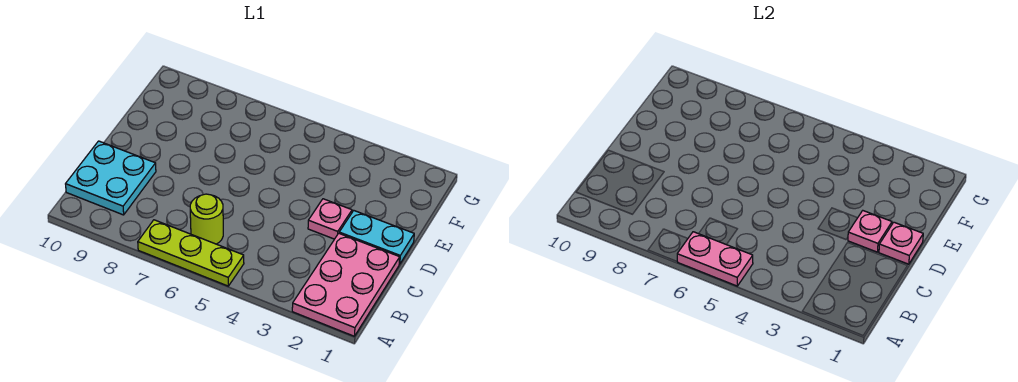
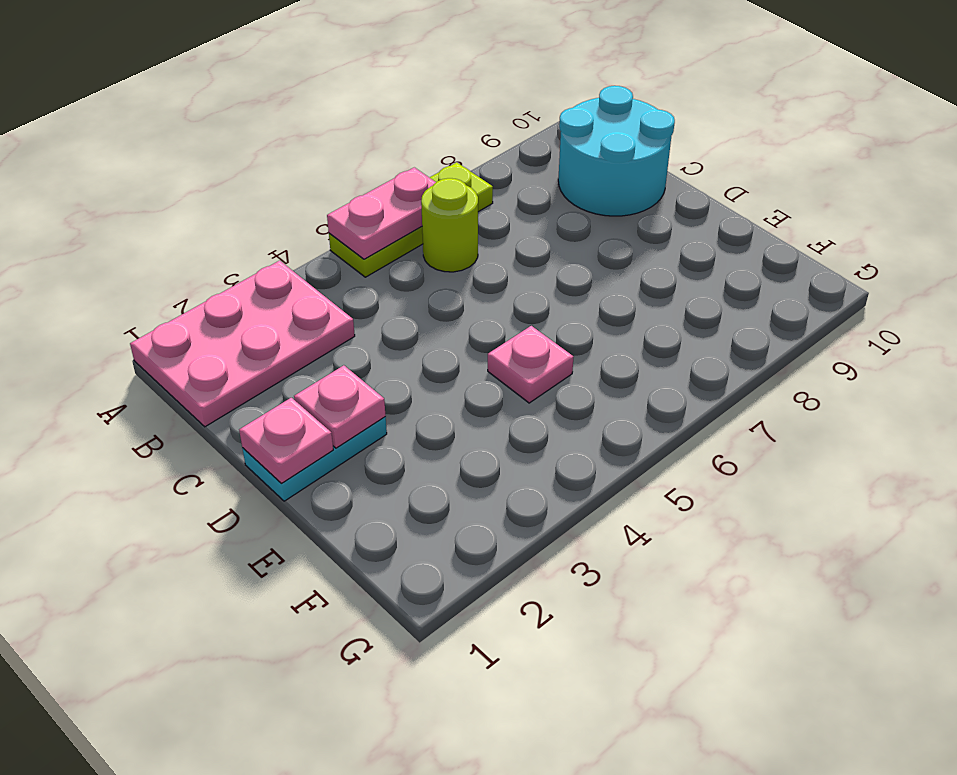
pink 2x3 plate [292,233,400,336] -> pink 2x3 plate turned to [130,261,355,427]
cyan 2x2 plate [66,141,156,215] -> cyan 2x2 round brick [558,86,675,216]
pink 1x1 plate [308,199,352,239] -> pink 1x1 plate moved to [488,326,573,403]

